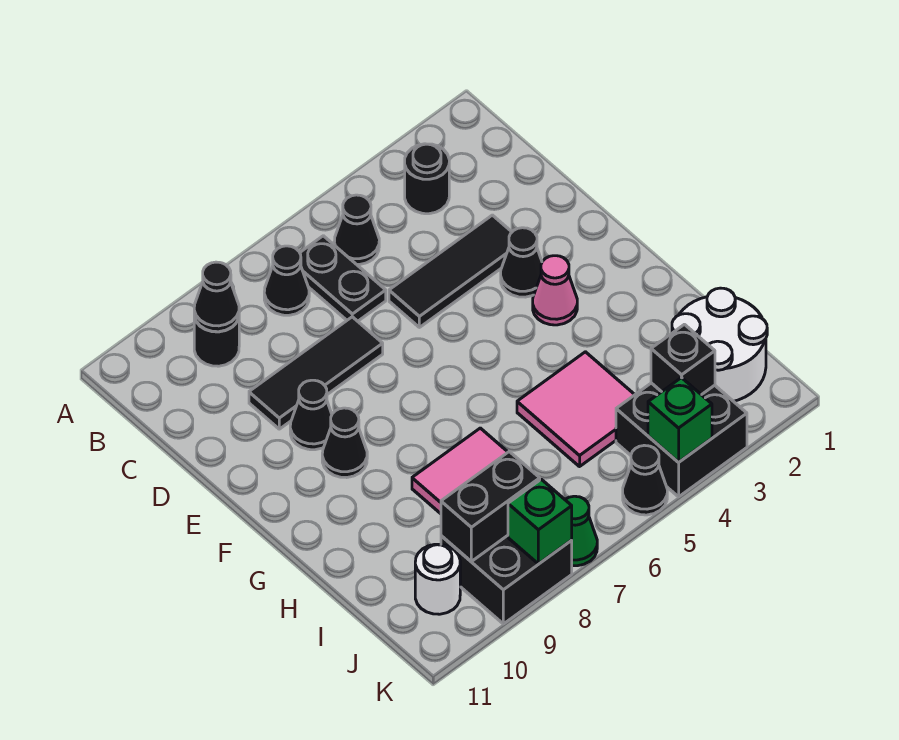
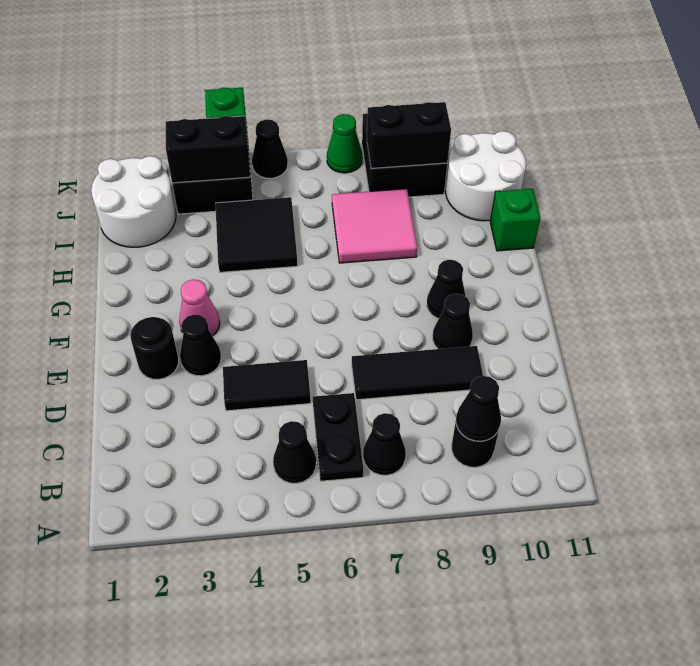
black 1x1 round brick [405,144,449,214] -> black 1x1 round brick moved to [130,317,179,379]
black 1x3 tile [389,215,512,327] -> black 1x2 tile [223,360,311,411]
pink 2x2 tile [517,352,635,467] -> black 2x2 tile [215,197,298,272]
black 1x1 brick [651,324,715,395] -> black 1x2 brick [166,116,250,183]
white 1x1 round brick [415,544,460,614] -> white 2x2 round brick [446,131,526,221]
green 1x1 brick [508,479,572,564] -> green 1x1 brick moved to [490,189,540,251]

